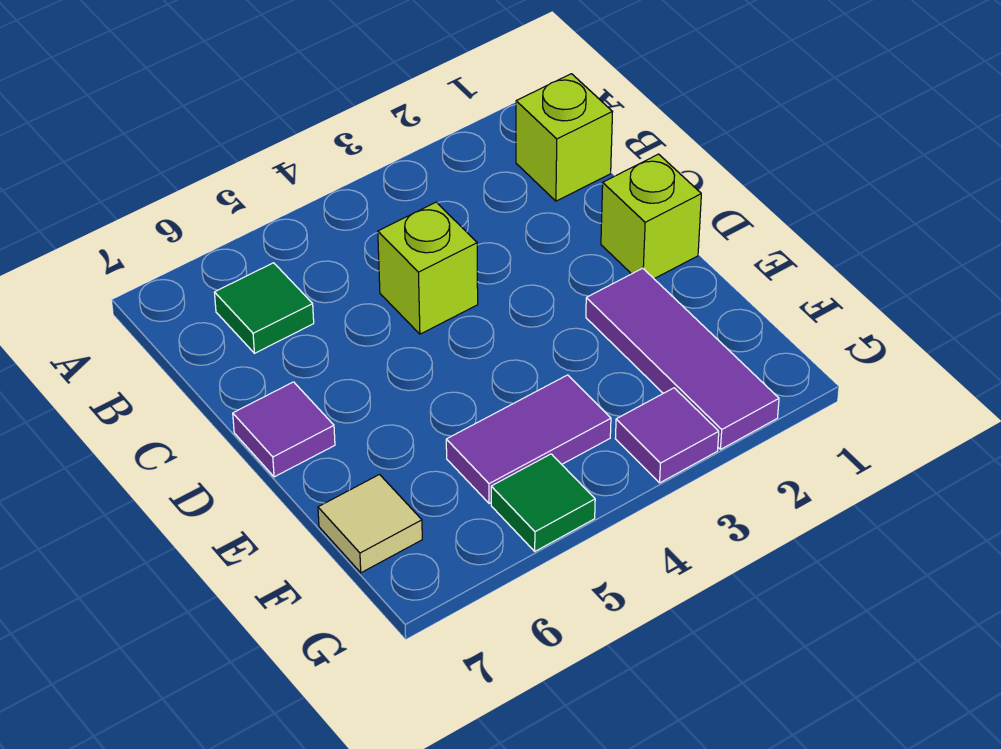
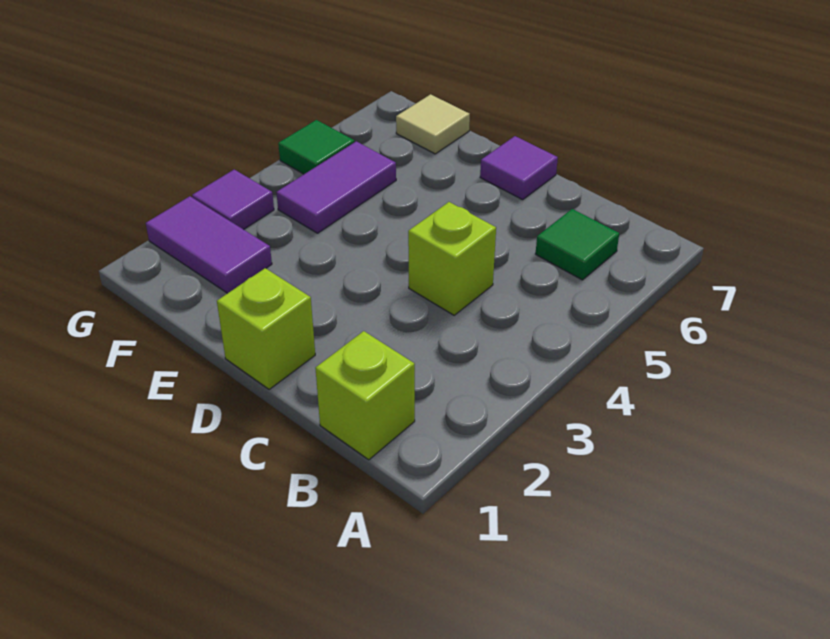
purple 1x3 tile [586,268,779,449] -> purple 1x2 tile [146,196,272,293]

